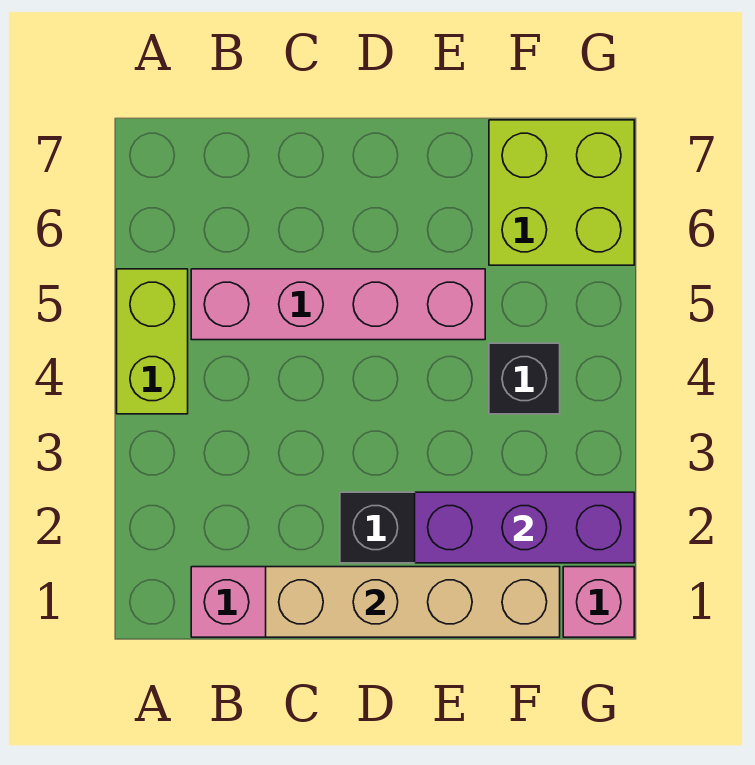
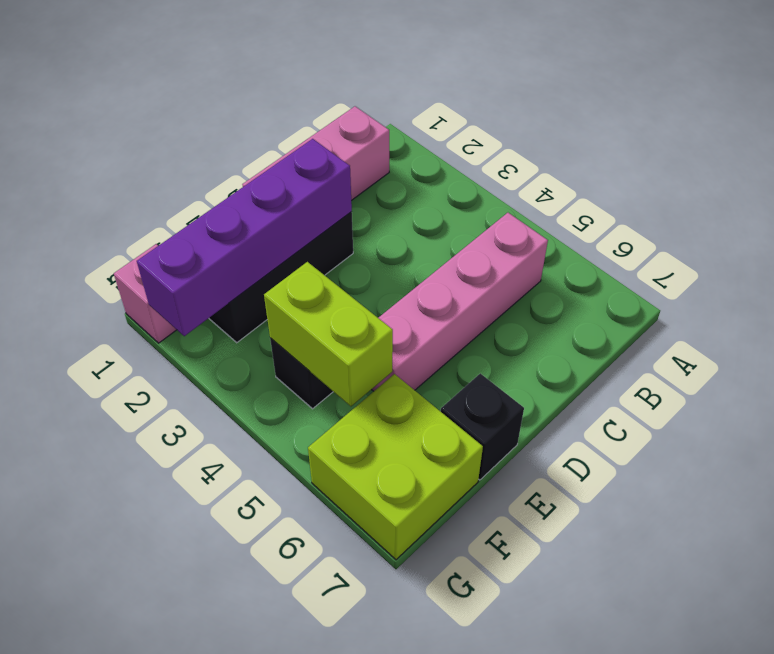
lime 1x2 brick [117,269,188,414] -> lime 1x2 brick moved to [264,262,393,406]
tan 1x4 brick [266,567,560,637] -> none
purple 1x3 brick [415,492,634,563] -> purple 1x4 brick [137,139,352,336]
none -> black 1x1 brick [441,373,524,480]

